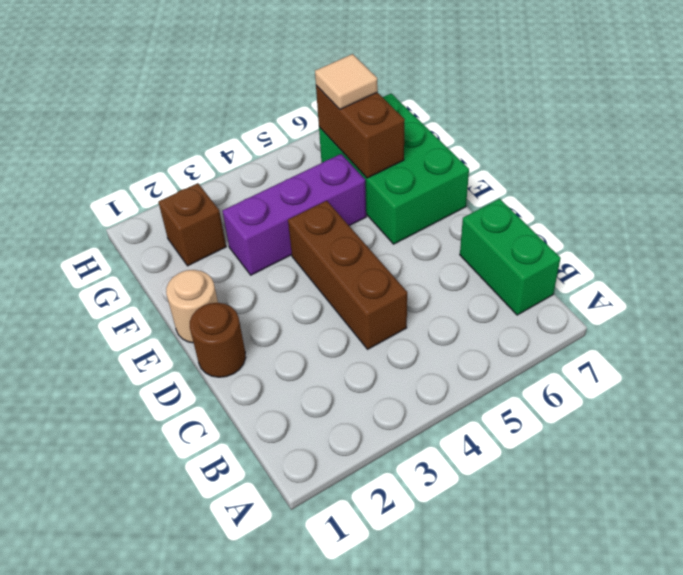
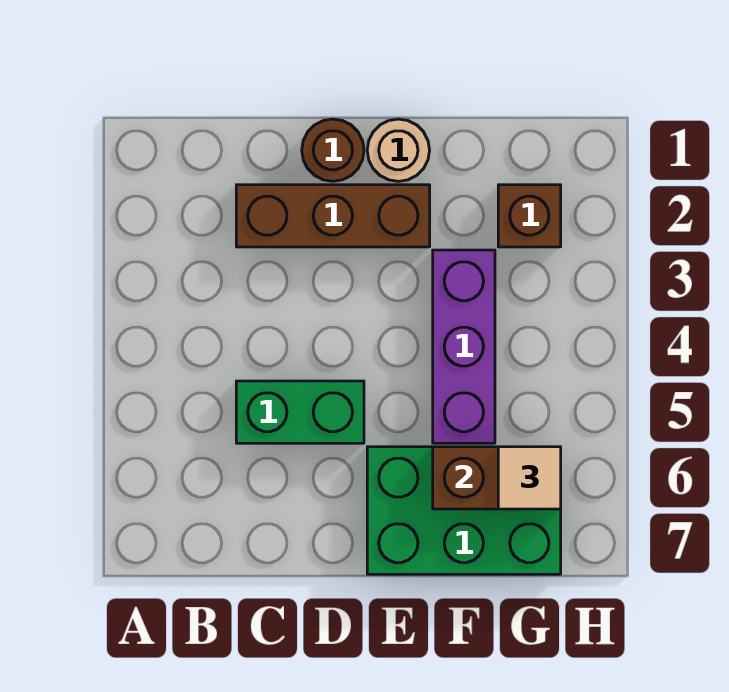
green 1x2 brick [460,199,561,315] -> green 1x2 brick moved to [236,381,364,443]
brown 1x3 brick [288,201,407,349] -> brown 1x3 brick moved to [236,185,430,247]

